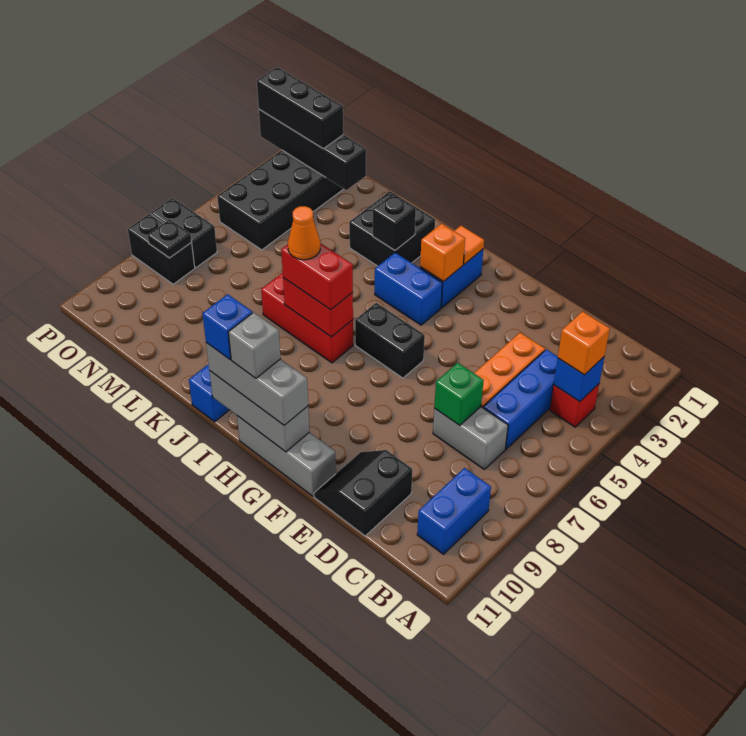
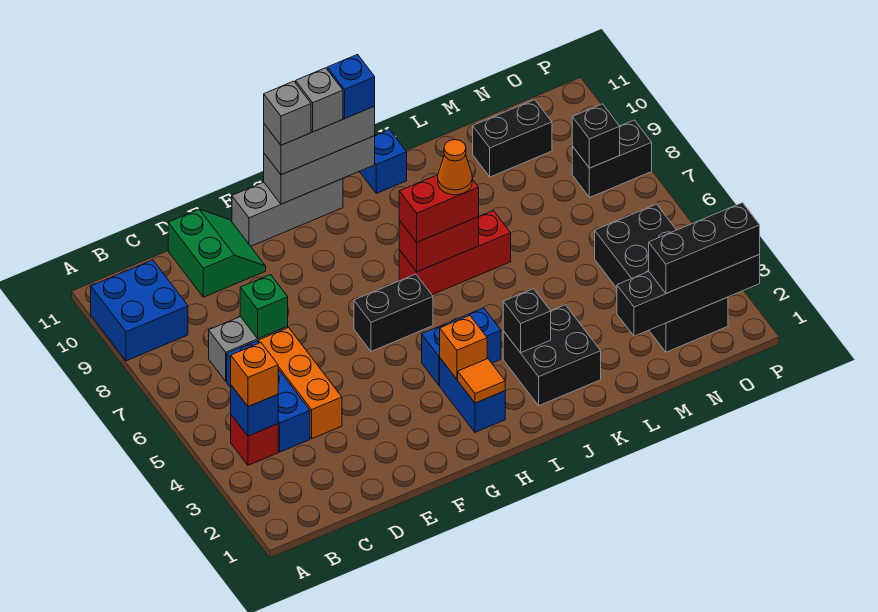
blue 1x2 brick [417,468,491,554] -> blue 2x2 brick [91,260,188,361]
black 2x2 slope [314,450,412,536] -> green 2x2 slope [168,209,266,297]
none -> grey 1x1 brick [264,81,311,145]
black 1x2 brick [151,198,217,268] -> black 1x2 brick moved to [473,100,552,177]
black 1x1 plate [148,219,192,258] -> black 1x1 brick [572,104,620,168]

